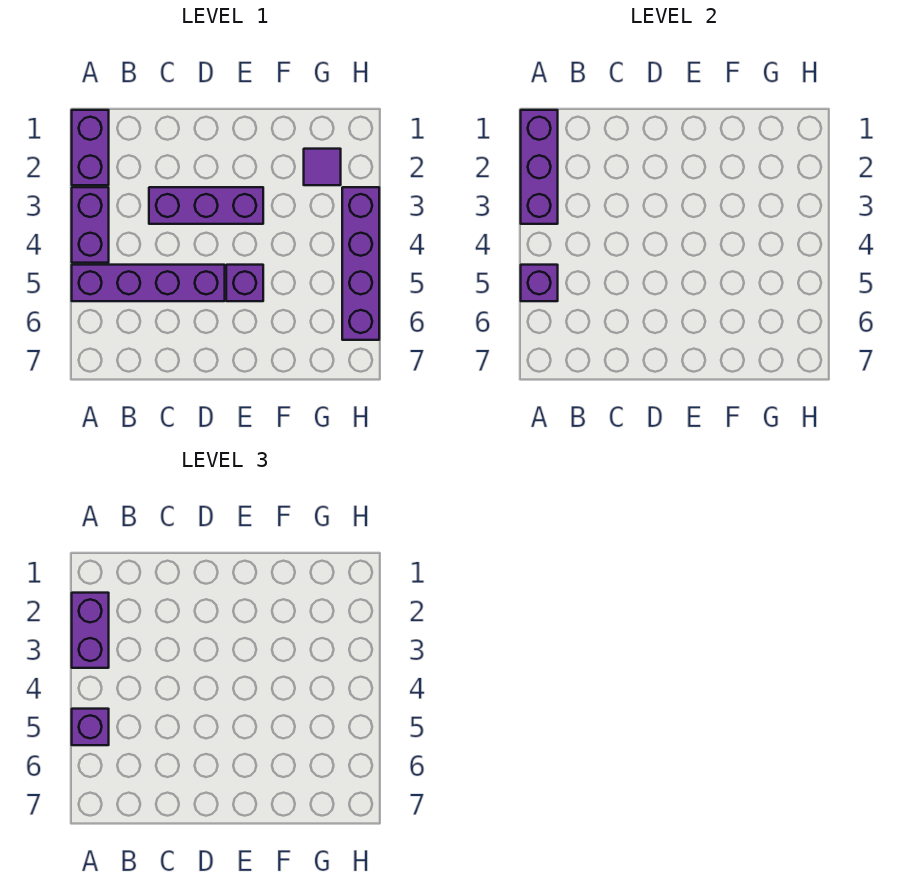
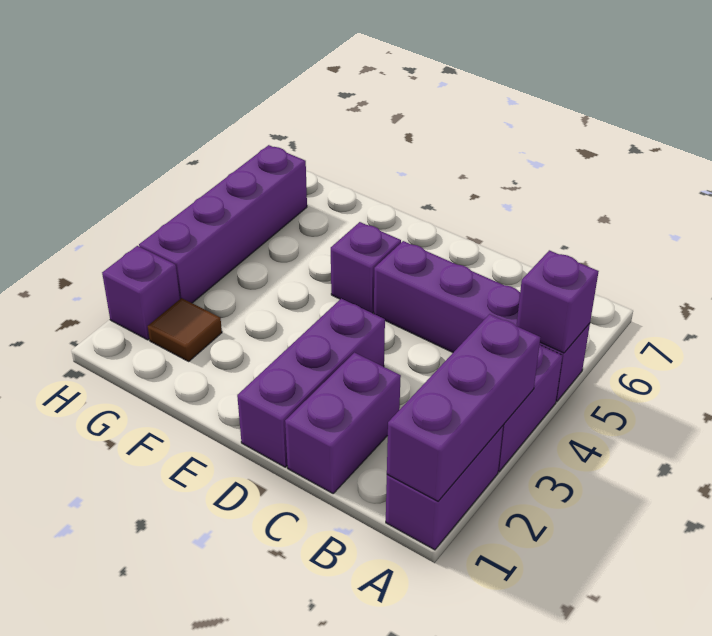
purple 1x2 brick [72,593,109,668] -> purple 1x2 brick moved to [285,353,401,493]
purple 1x1 brick [72,709,109,745] -> purple 1x1 brick moved to [102,246,180,340]
purple 1x3 brick [149,187,263,224] -> purple 1x3 brick turned to [237,299,385,467]
purple 1x1 tile [304,149,341,185] -> brown 1x1 tile [148,298,222,361]

